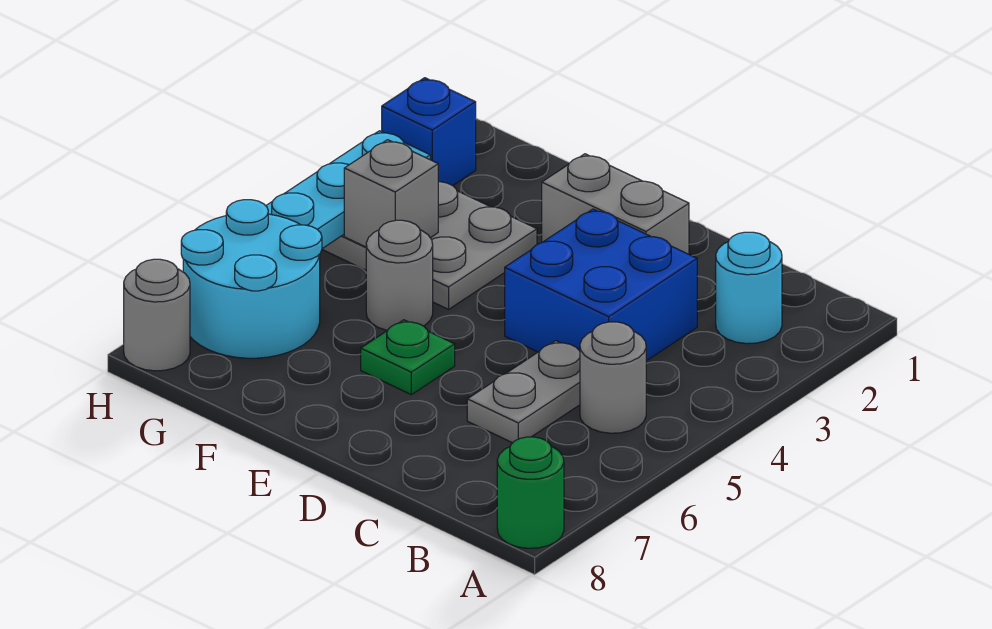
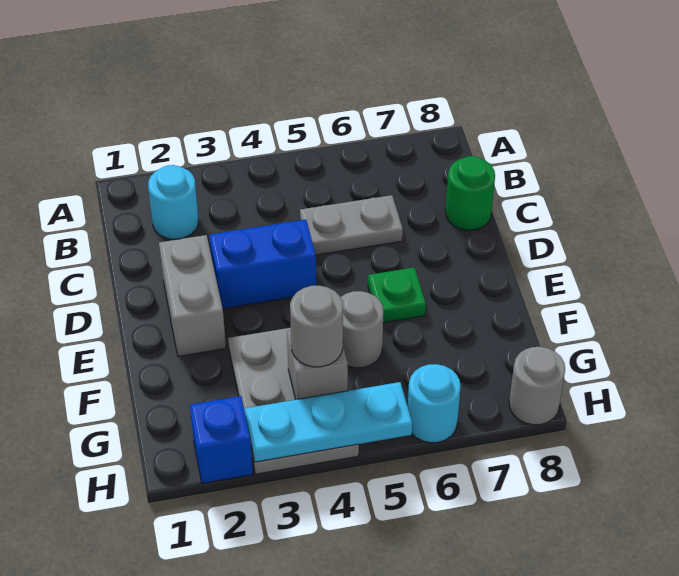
green 1x1 round brick [497,437,564,548] -> green 1x1 round brick moved to [446,156,495,230]
grey 1x1 round brick [580,322,646,433] -> grey 1x1 round brick moved to [290,286,343,367]
blue 2x2 brick [505,209,697,361] -> blue 1x2 brick [209,220,316,309]
cyan 2x2 round brick [181,200,322,358] -> cyan 1x1 round brick [408,364,461,443]

